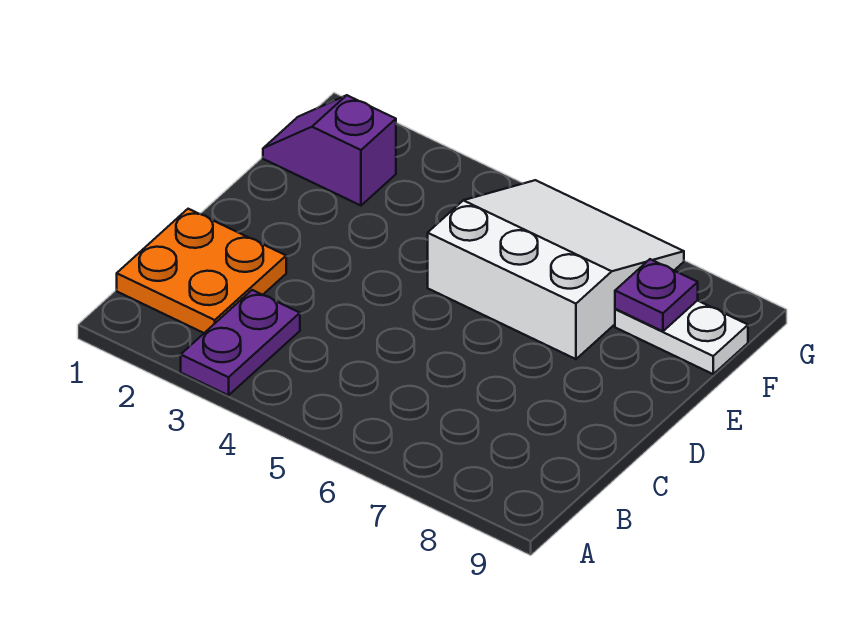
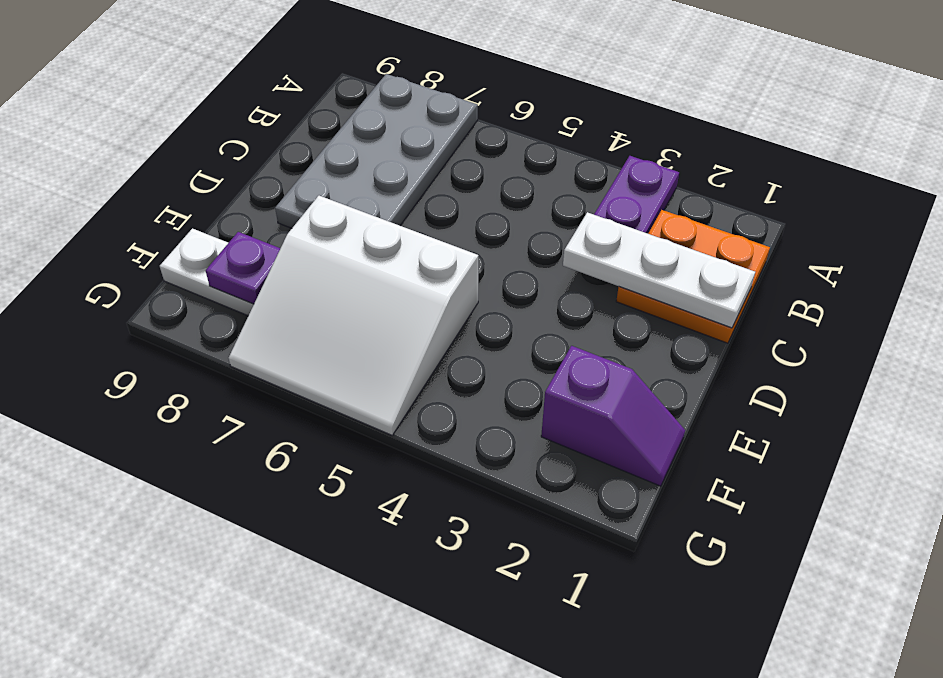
none -> grey 2x4 plate [275,74,478,228]
none -> white 1x3 plate [563,212,755,328]

